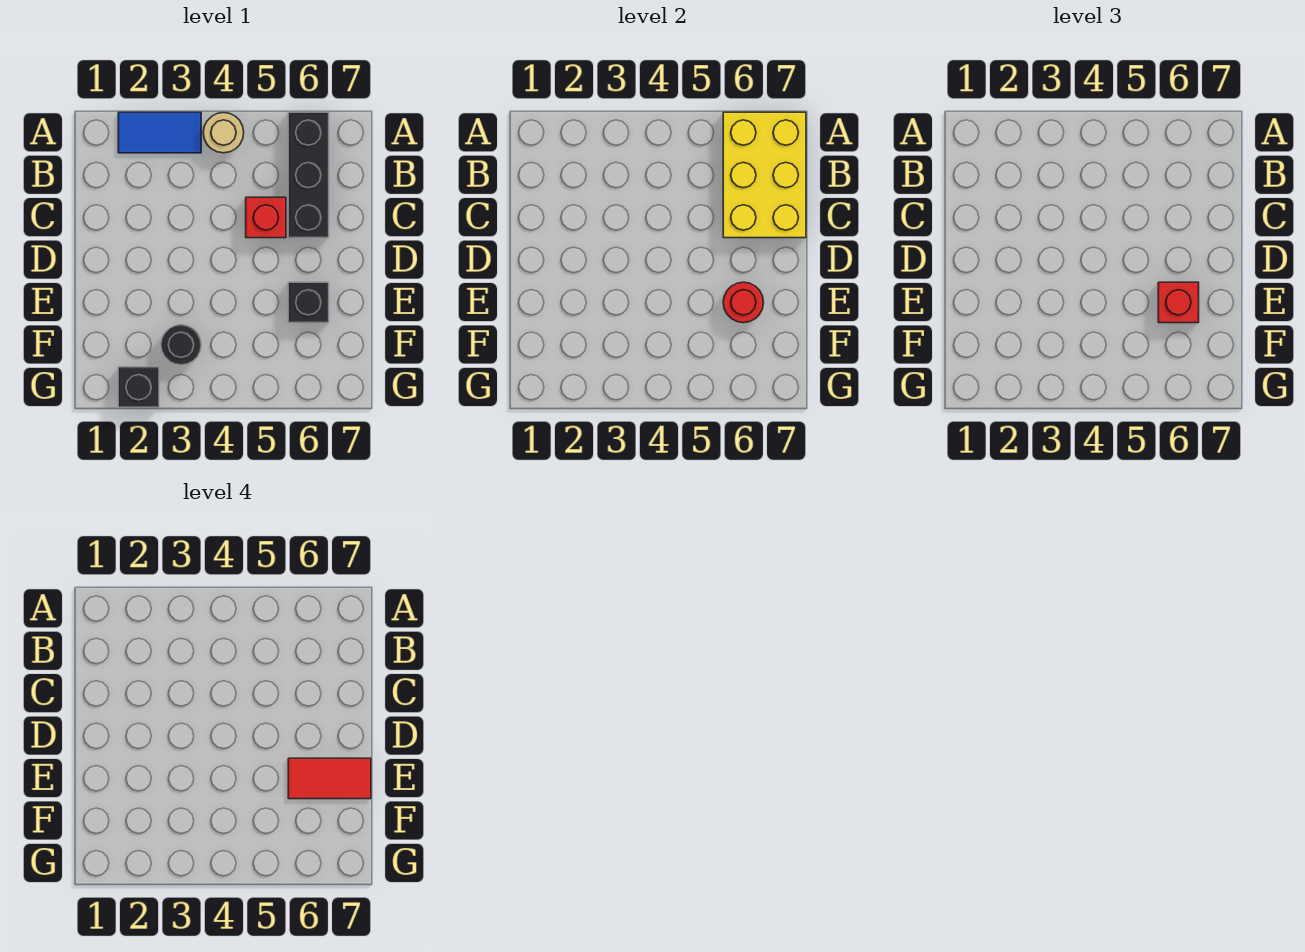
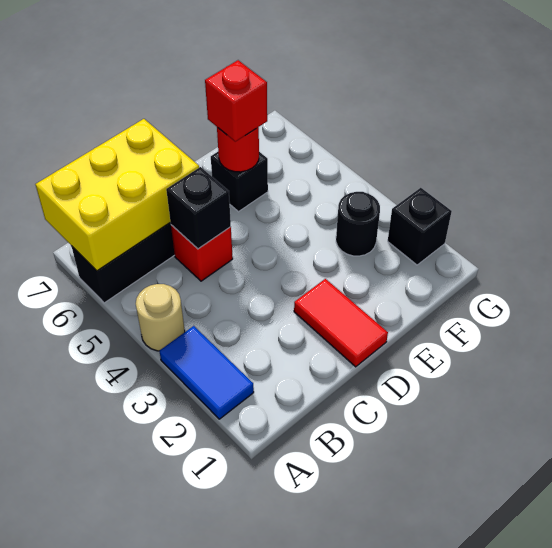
none -> black 1x1 brick [166,167,231,249]
red 1x2 tile [288,758,371,799] -> red 1x2 tile moved to [294,279,388,367]

